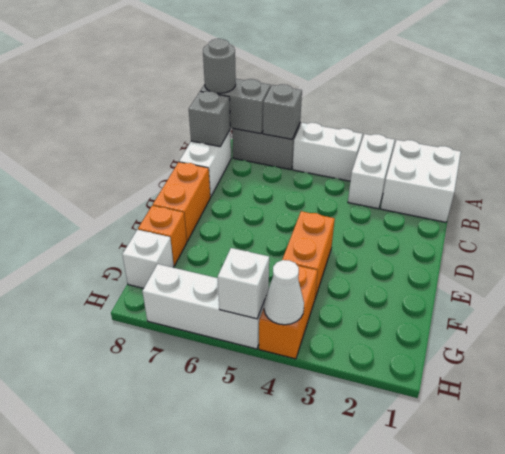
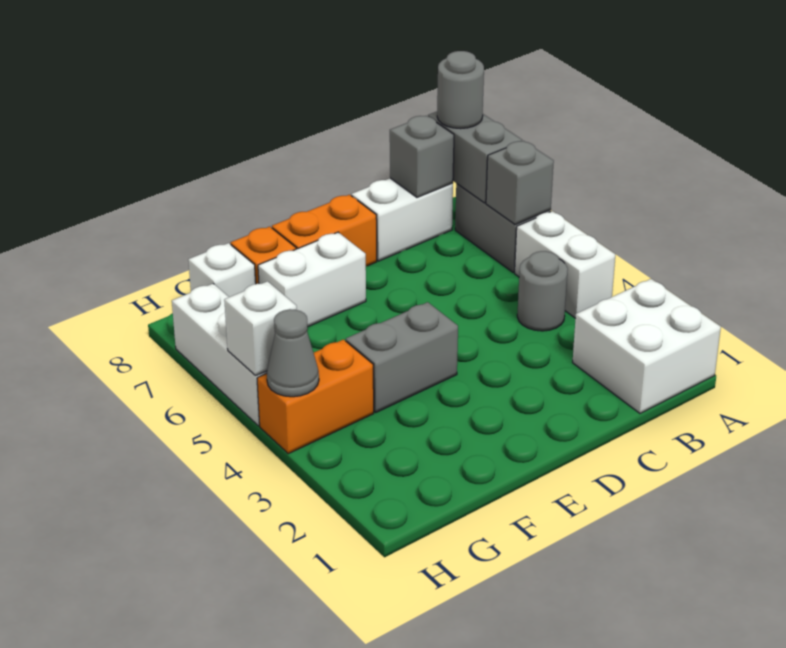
white 1x2 brick [348,134,395,209] -> white 1x2 brick moved to [258,232,366,327]
none -> grey 1x1 round brick [517,251,568,331]
orange 1x2 brick [282,211,335,298] -> grey 1x2 brick [346,302,458,412]
white 1x1 cone [264,260,304,325] -> grey 1x1 cone [267,309,319,397]

